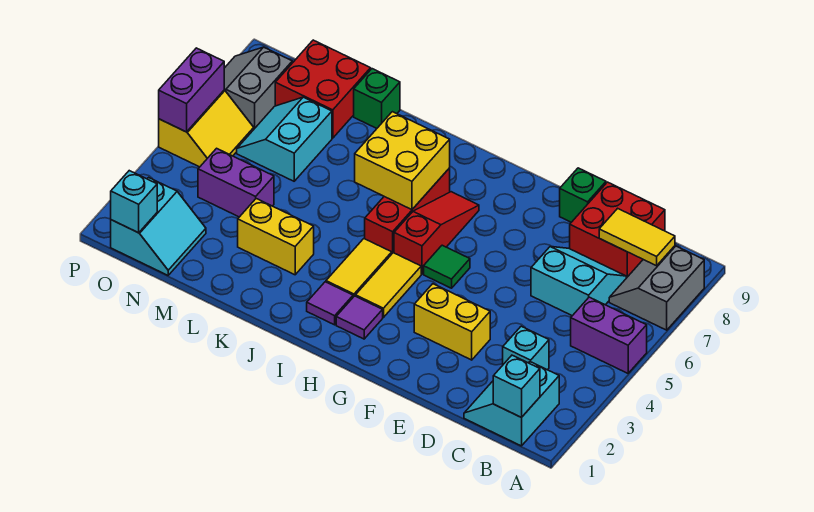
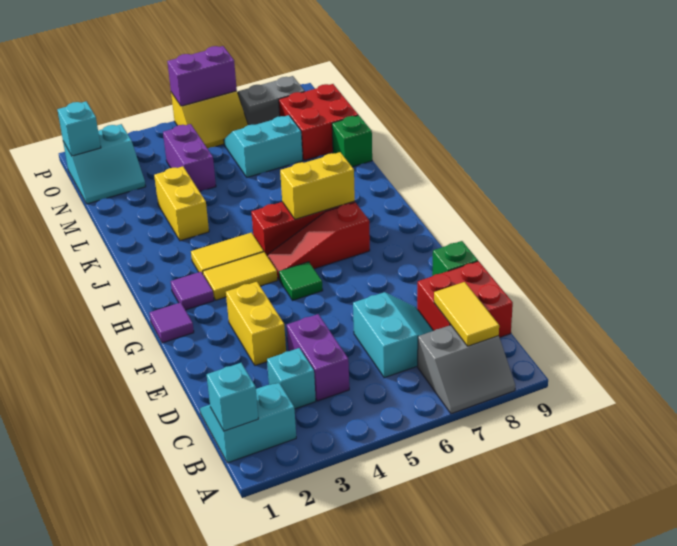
purple 1x2 brick [571,297,647,373] -> purple 1x2 brick moved to [287,314,349,401]
grey 2x2 slope [609,246,704,330] -> grey 2x2 slope turned to [418,325,515,414]
red 1x3 slope [394,192,479,274] -> red 1x3 slope turned to [267,202,370,280]
purple 1x1 tile [307,282,353,325] -> purple 1x1 tile moved to [150,302,194,343]
yellow 2x2 brick [355,112,450,210] -> yellow 1x2 brick [280,152,355,219]

